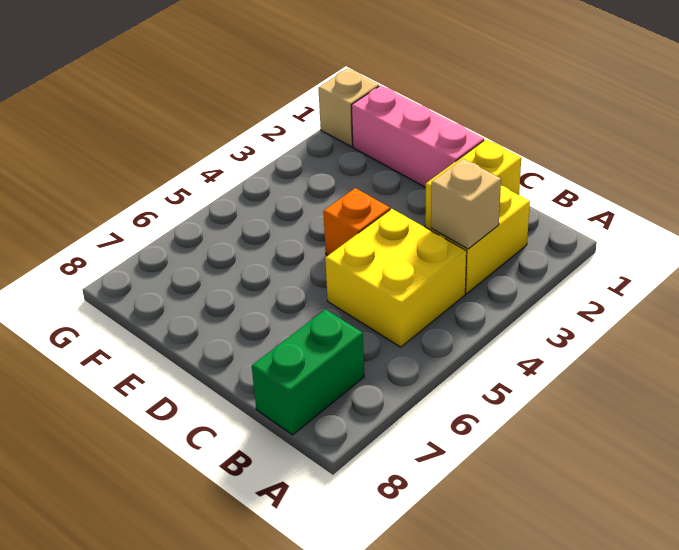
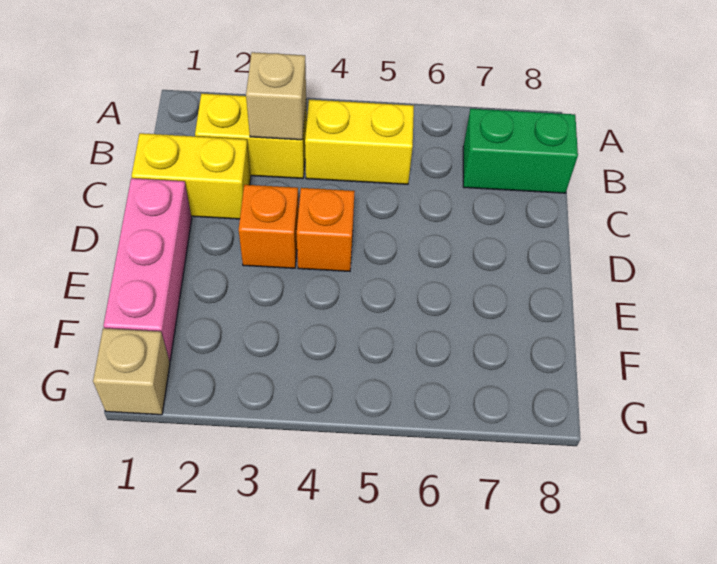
yellow 2x2 brick [325,209,467,347] -> yellow 1x2 brick [305,100,414,184]
none -> orange 1x1 brick [239,185,299,268]

